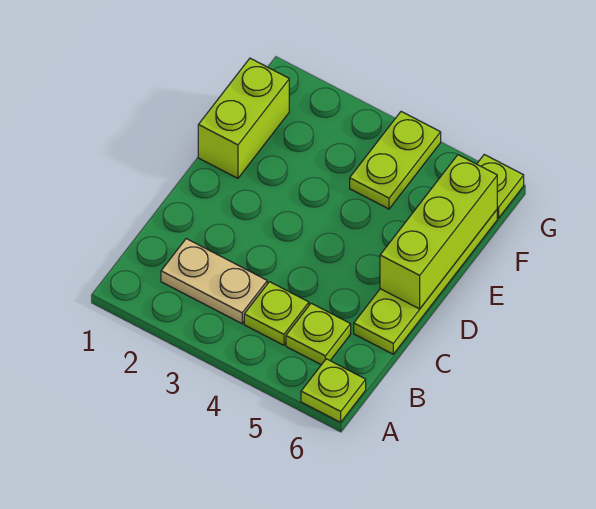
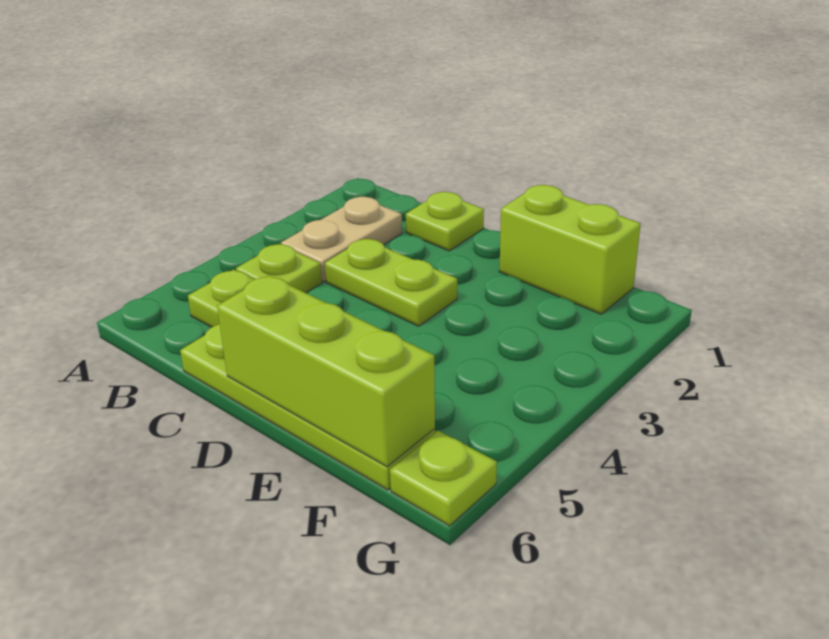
lime 1x1 plate [301,359,366,422] -> lime 1x1 plate moved to [406,192,484,251]
lime 1x2 plate [350,112,441,209] -> lime 1x2 plate moved to [325,239,457,326]

